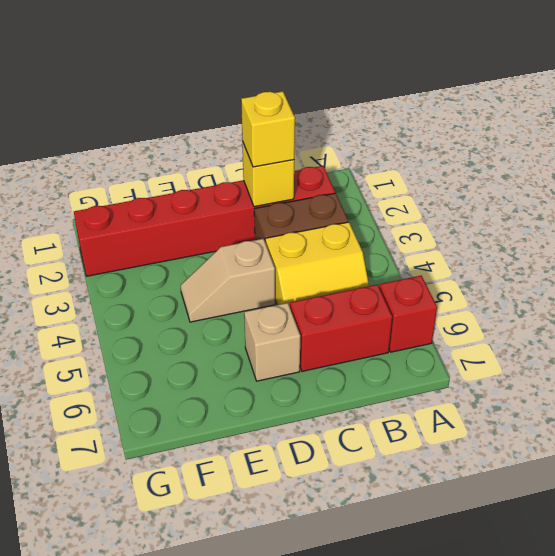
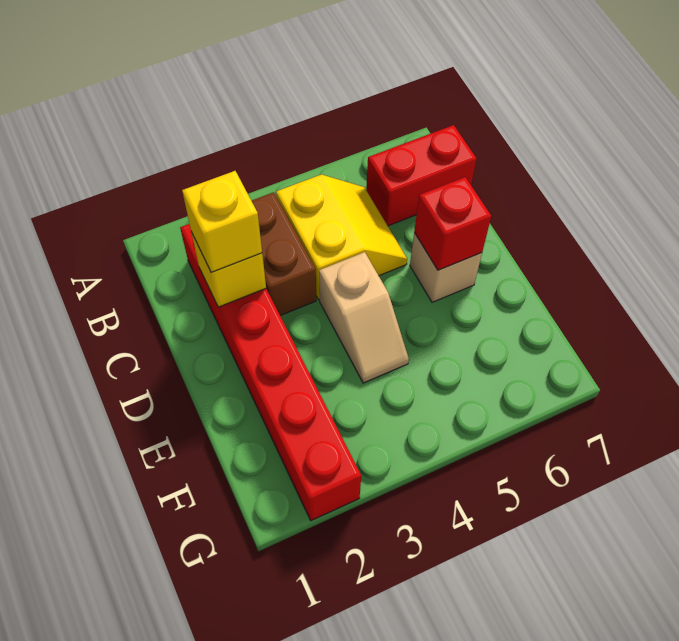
red 1x1 brick [379,276,437,352] -> red 1x1 brick moved to [414,177,491,270]
red 1x2 brick [290,284,392,371] -> red 1x2 brick turned to [366,125,476,226]

